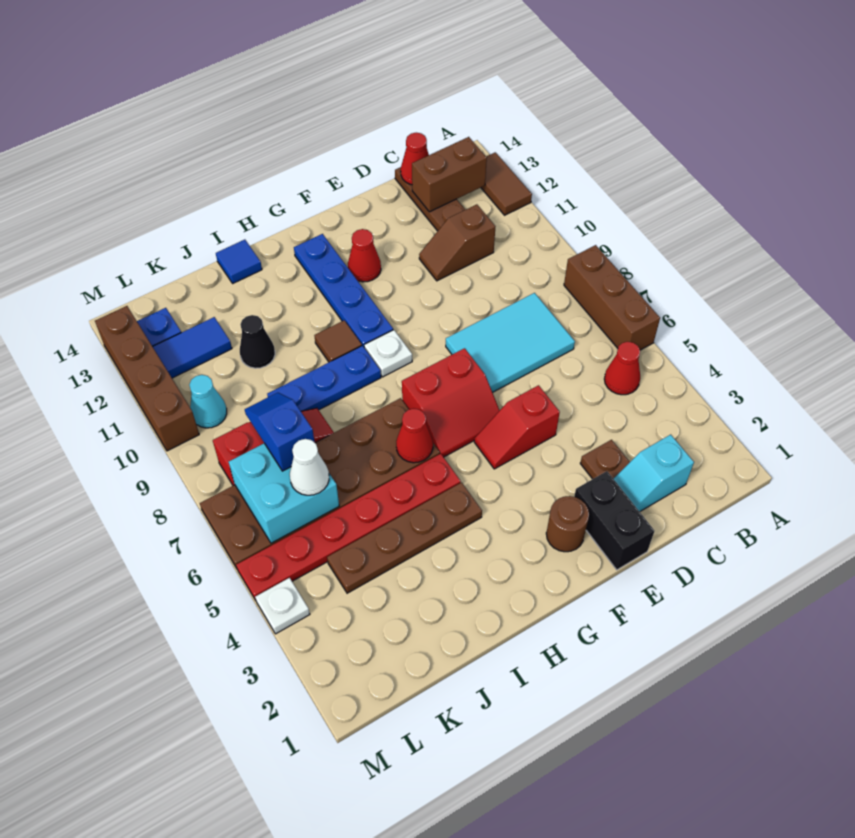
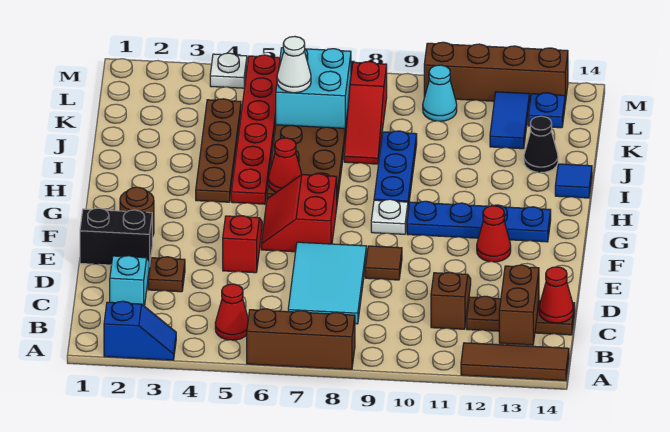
brown 1x2 tile [481,152,532,215] -> brown 1x3 tile [461,343,569,381]
brown 1x1 tile [314,320,362,362] -> brown 1x1 tile moved to [365,246,402,280]
black 1x1 cone [240,315,275,368] -> black 1x1 cone moved to [524,116,558,172]
blue 1x2 slope [245,393,314,471] -> blue 1x2 slope moved to [104,301,176,360]

